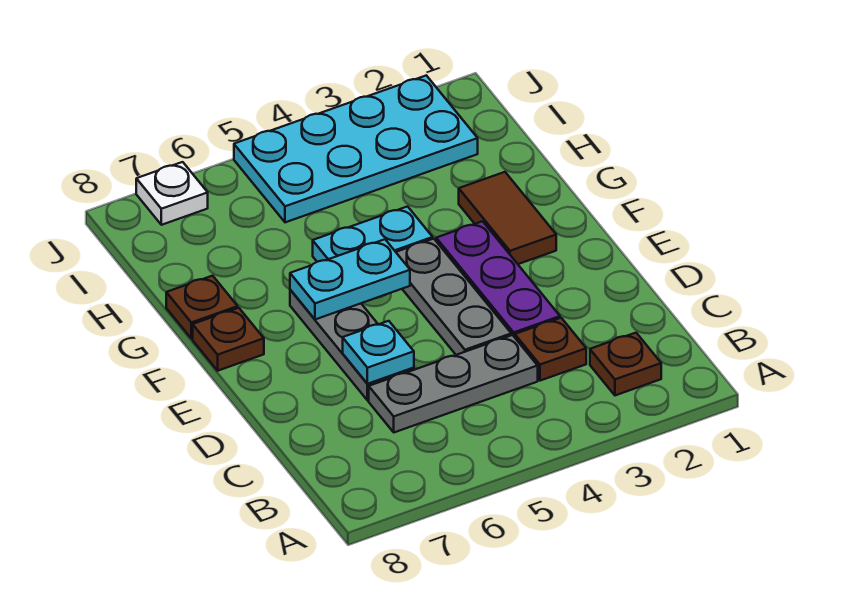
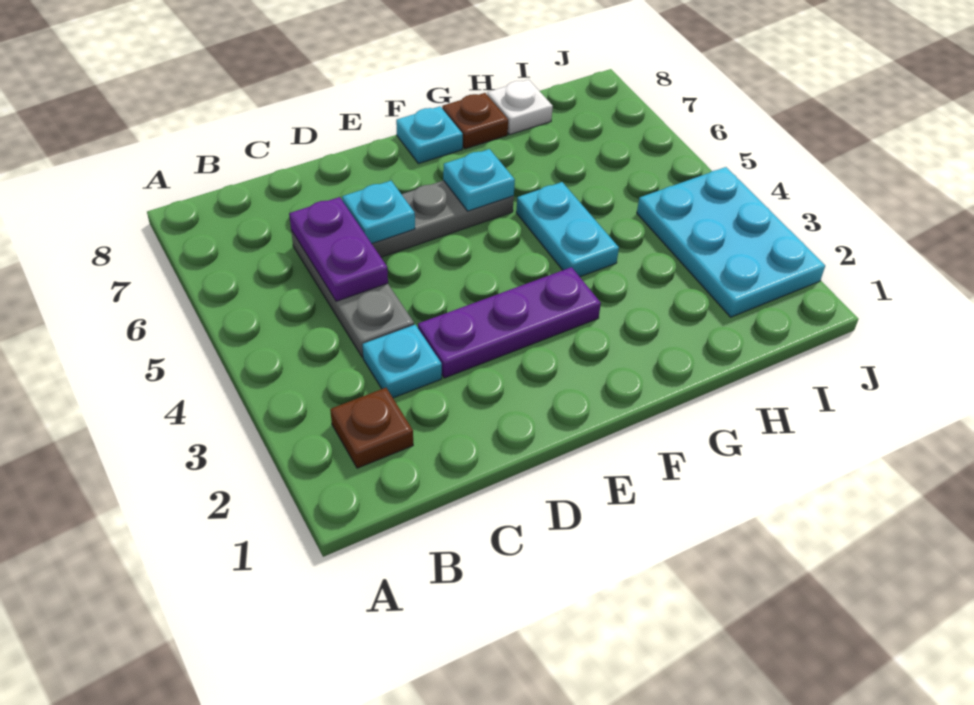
brown 1x1 plate [515,318,586,381] -> cyan 1x1 plate [363,325,442,398]
none -> purple 1x2 plate [289,197,388,301]
grey 1x3 plate [396,239,511,355] -> none
brown 1x2 tile [459,172,556,264] -> none
cyan 1x2 plate [290,239,410,319] -> cyan 1x1 plate [443,149,515,211]
brown 1x1 plate [193,308,264,371] -> cyan 1x1 plate [396,106,463,164]
cyan 2x4 plate [234,75,478,222] -> cyan 2x3 plate [637,167,825,317]
white 1x1 plate [136,162,208,225] -> white 1x1 plate moved to [487,80,553,134]

